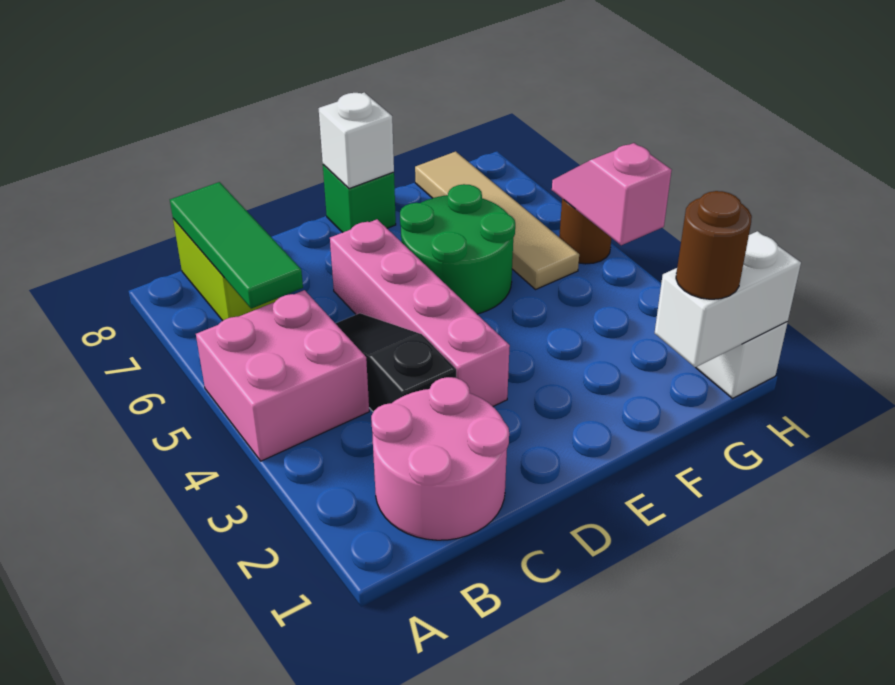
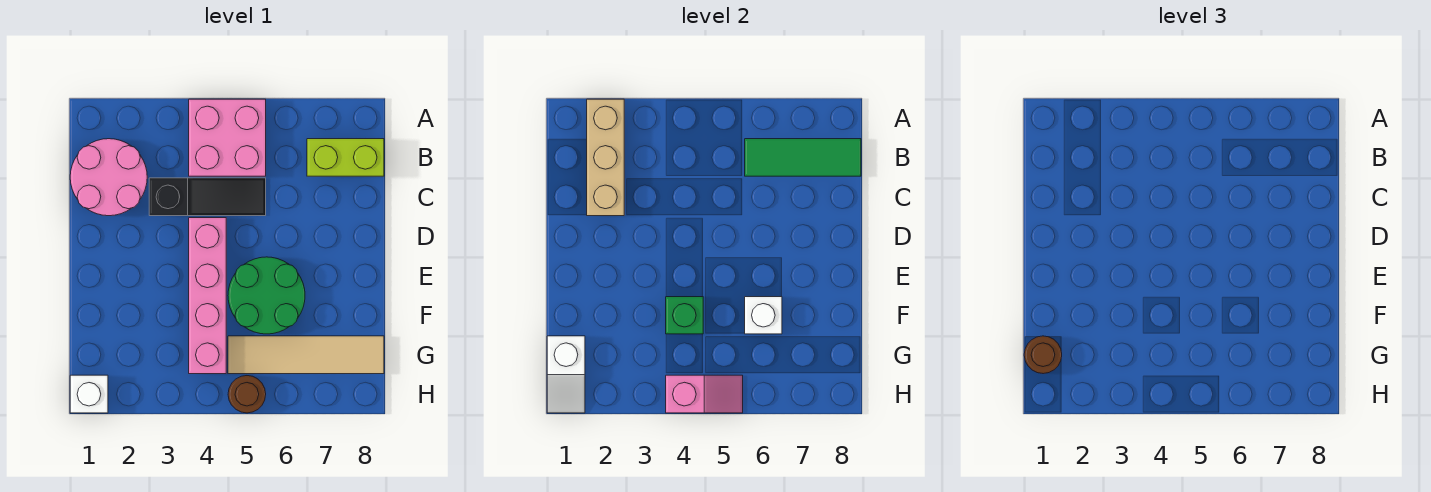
none -> tan 1x3 brick [587,99,624,216]
pink 1x4 brick [330,219,510,406] -> pink 1x4 brick turned to [189,218,226,374]
green 1x1 brick [323,165,396,232] -> green 1x1 brick moved to [666,297,703,334]
white 1x1 brick [319,92,394,189] -> white 1x1 brick moved to [745,297,782,334]
white 1x2 brick [655,231,801,368] -> white 1x2 slope [547,336,585,413]

